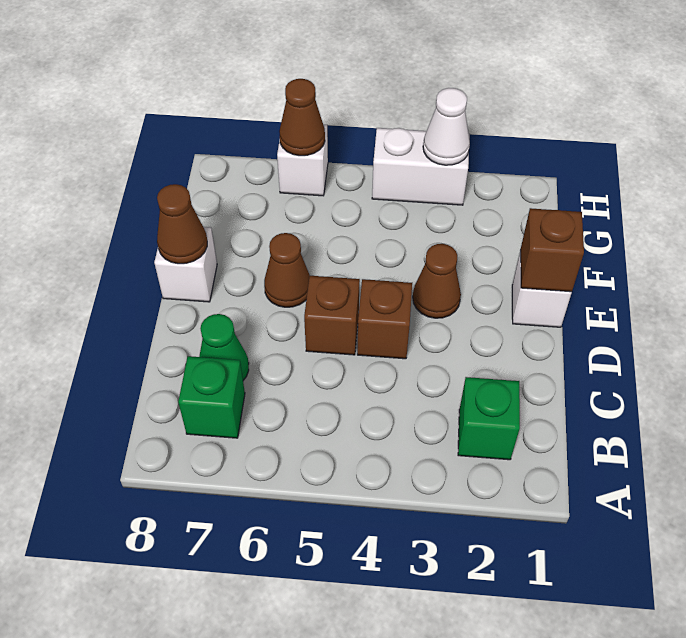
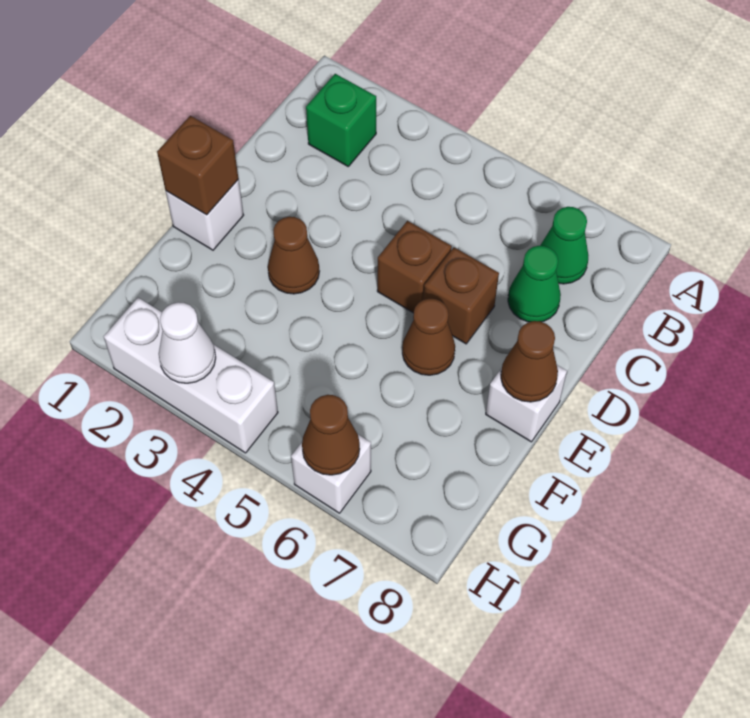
green 1x1 brick [178,356,245,438] -> green 1x1 cone [540,207,588,284]
brown 1x1 brick [357,279,412,359] -> brown 1x1 brick moved to [424,247,499,344]
white 1x2 brick [372,128,469,205] -> white 1x3 brick [104,298,278,453]

